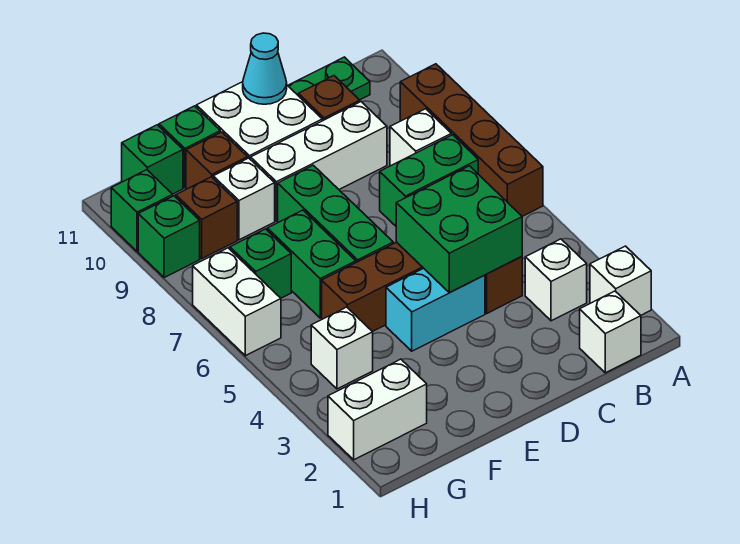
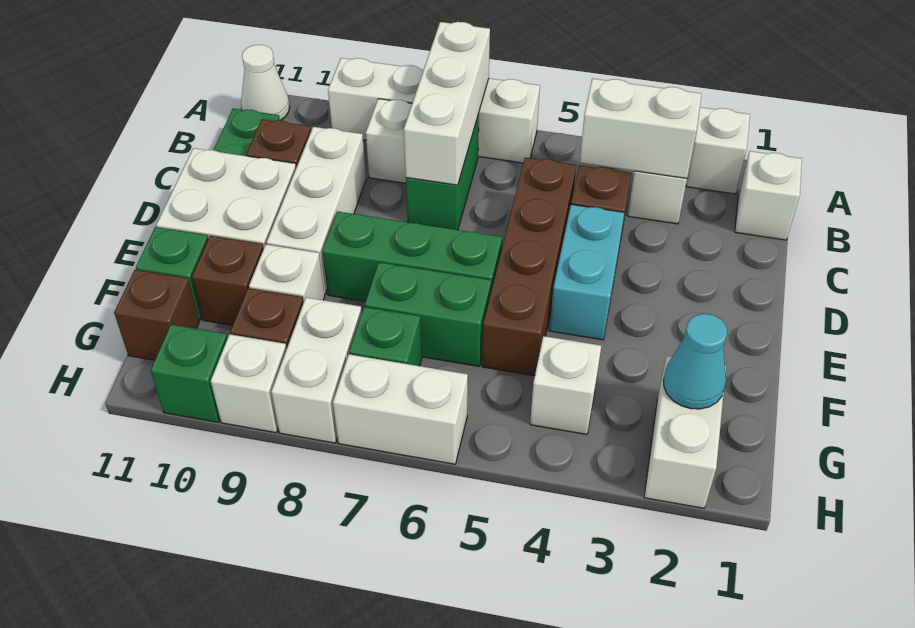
brown 1x4 brick [400,64,543,216] -> white 1x4 brick [328,58,540,163]
none -> white 1x3 brick [404,22,490,185]
none -> white 1x1 cone [241,45,289,121]
none -> white 1x2 brick [579,79,701,178]
green 2x2 brick [396,166,522,293] -> none
cyan 1x1 cone [243,33,287,104] -> cyan 1x1 cone moved to [663,314,727,409]
none -> white 1x2 brick [271,298,362,443]
green 1x1 brick [122,125,183,194] -> brown 1x1 brick [114,270,199,360]
green 1x1 brick [138,196,200,278] -> white 1x1 brick [211,334,287,433]

